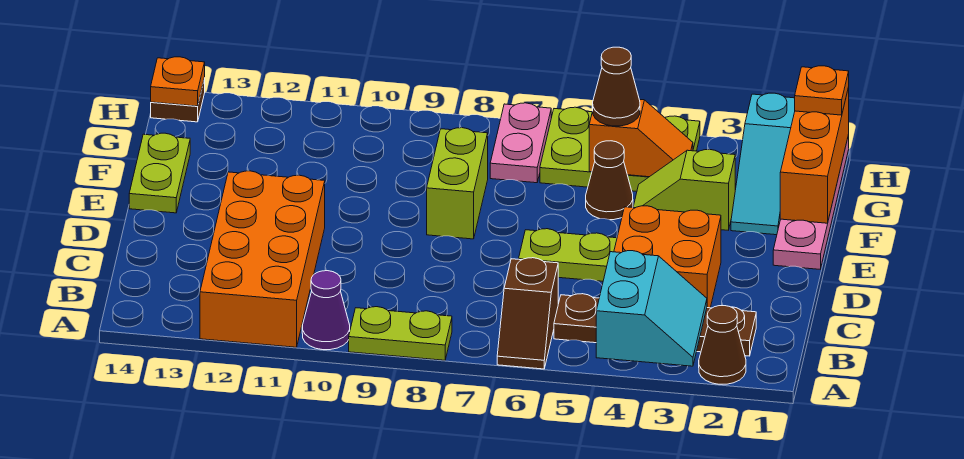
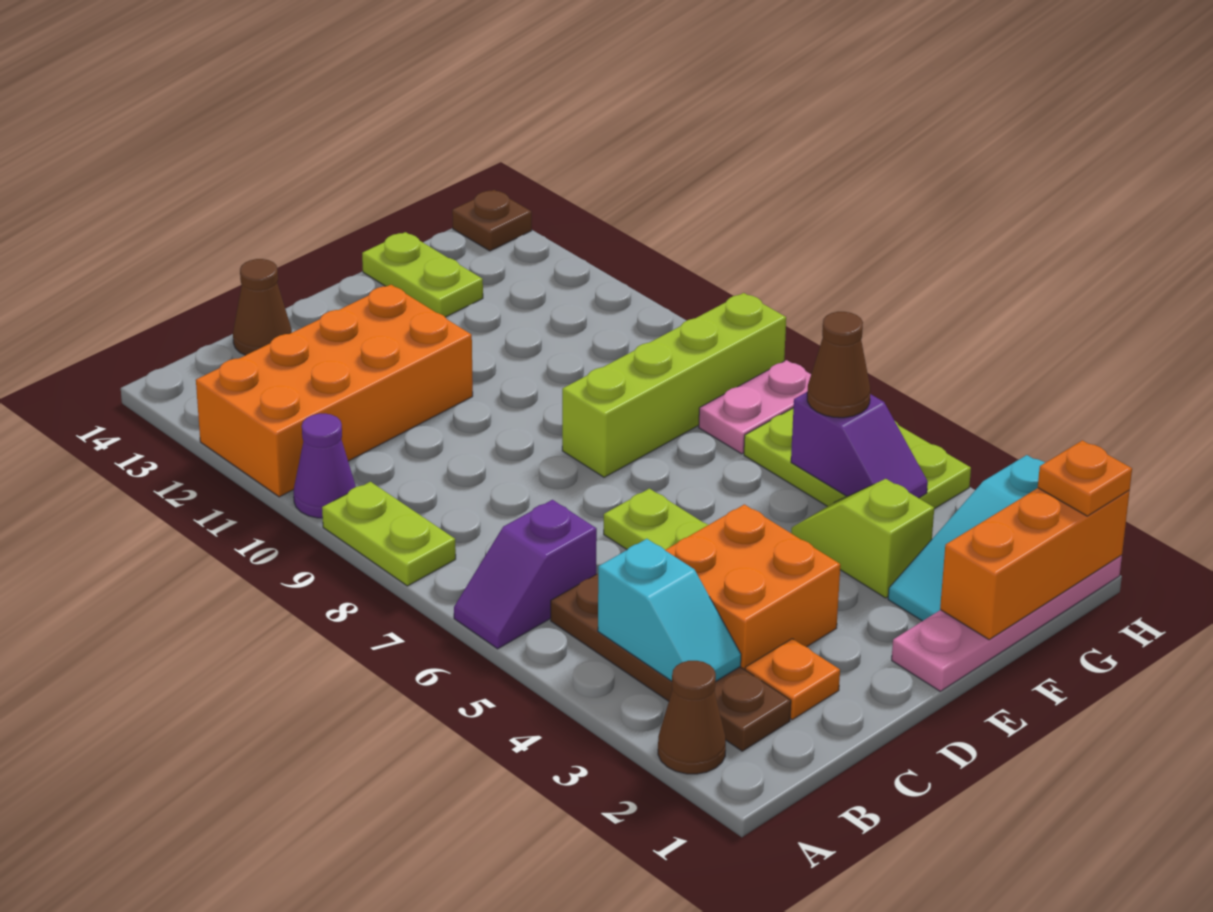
cyan 2x2 slope [596,251,707,366] -> cyan 1x2 slope [598,539,741,682]
brown 1x2 slope [497,258,558,369] -> purple 1x2 slope [454,500,597,649]
lime 1x2 brick [427,128,488,239] -> lime 1x4 brick [562,293,786,477]
lime 1x2 plate [129,133,190,213] -> lime 1x2 plate turned to [362,232,483,317]
brown 1x1 cone [586,141,633,220] -> brown 1x1 cone moved to [233,259,292,355]
orange 1x2 slope [589,99,693,177] -> purple 1x2 slope [791,392,928,498]
orange 1x1 plate [151,57,205,106] -> orange 1x1 plate moved to [745,639,840,720]

